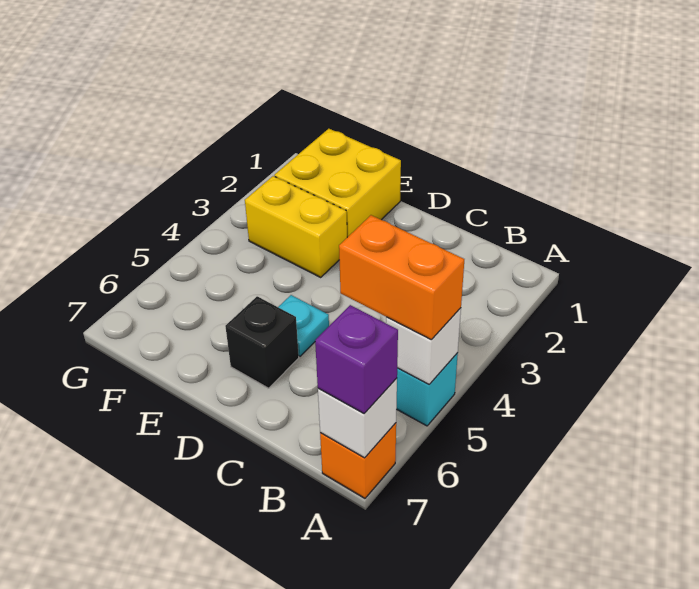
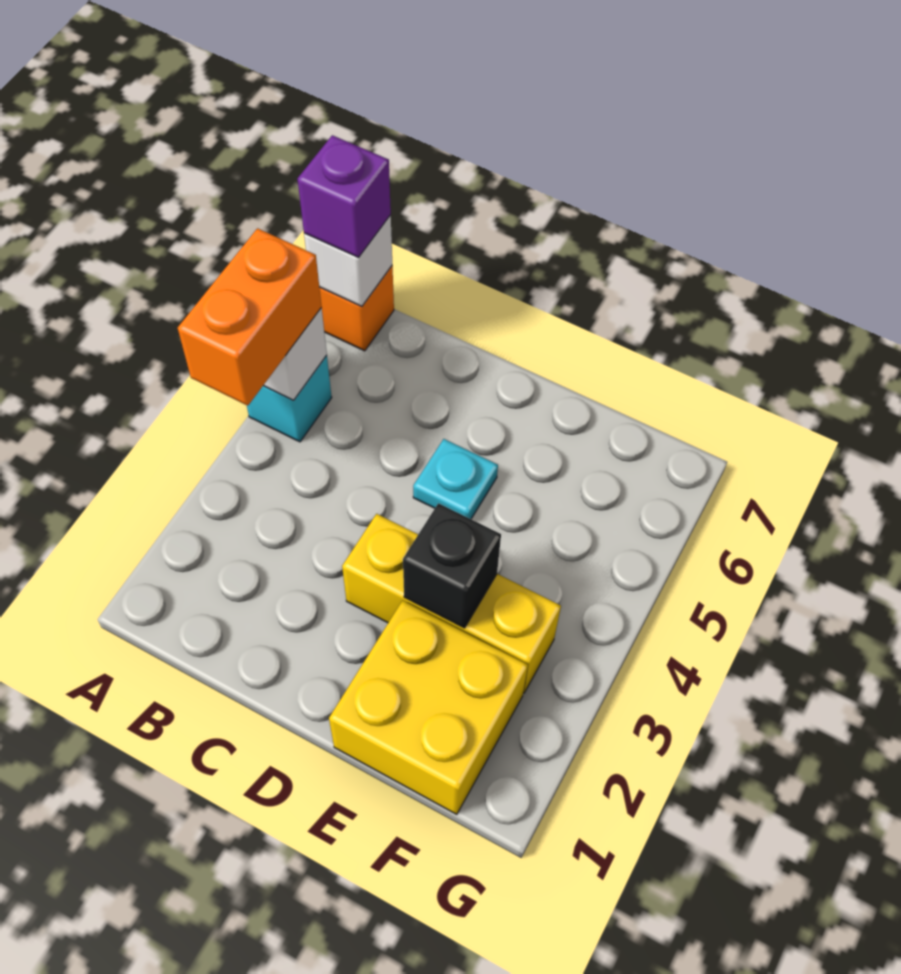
orange 1x2 brick [339,215,464,339] -> orange 1x2 brick turned to [178,228,322,406]
black 1x1 brick [225,296,299,388] -> black 1x1 brick moved to [403,503,501,628]
yellow 1x2 brick [245,176,347,277] -> yellow 1x3 brick [342,514,561,693]

